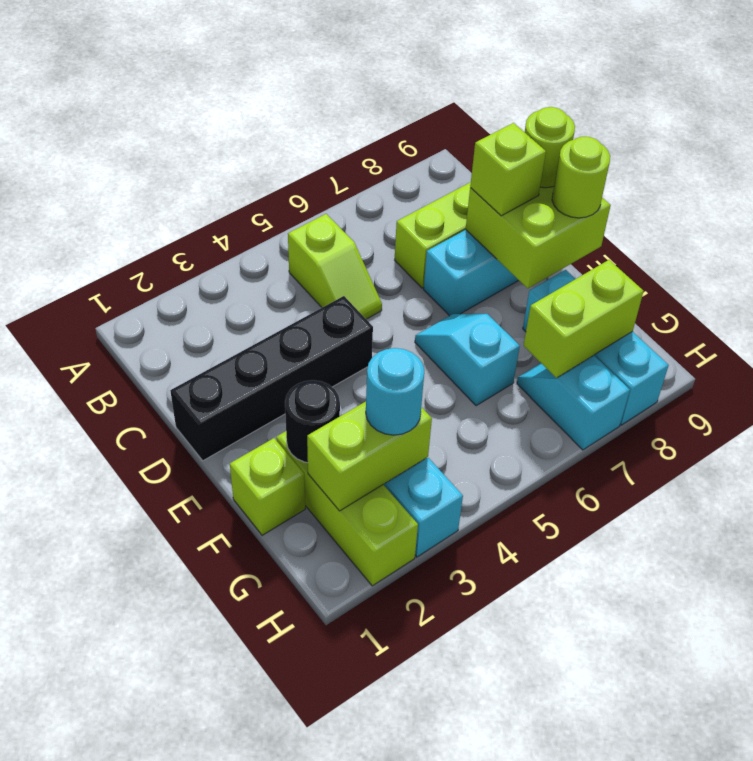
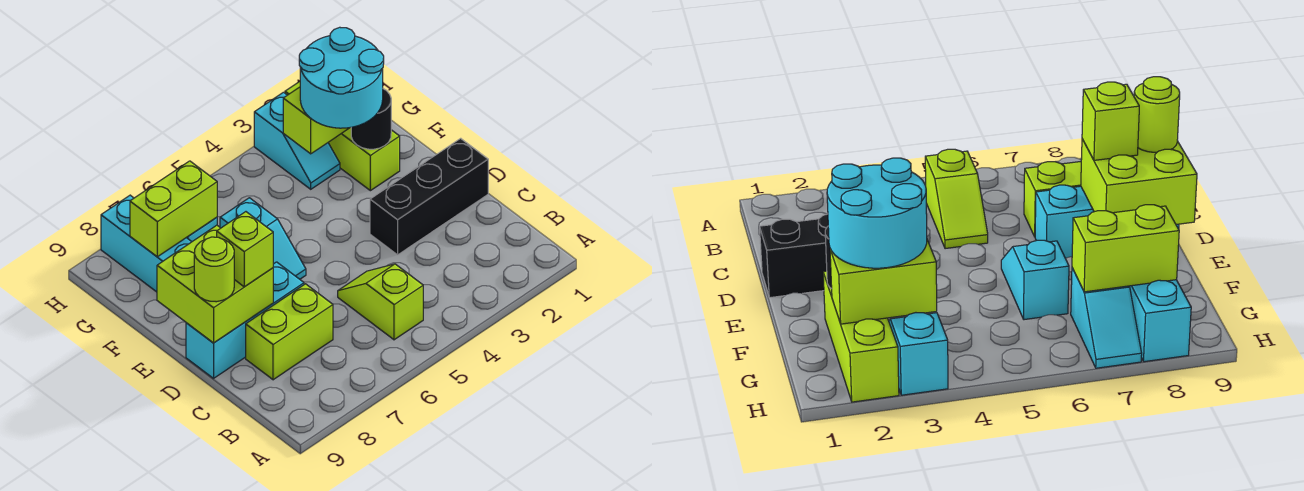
black 1x4 brick [170,296,373,461] -> black 1x3 brick [370,138,488,255]
lime 1x1 round brick [552,137,610,218] -> none
lime 1x1 brick [230,438,305,535] -> none
cyan 1x1 round brick [366,348,424,435] -> cyan 2x2 round brick [299,27,384,128]
cyan 1x2 slope [517,356,630,450] -> cyan 1x2 slope turned to [1071,268,1142,368]

